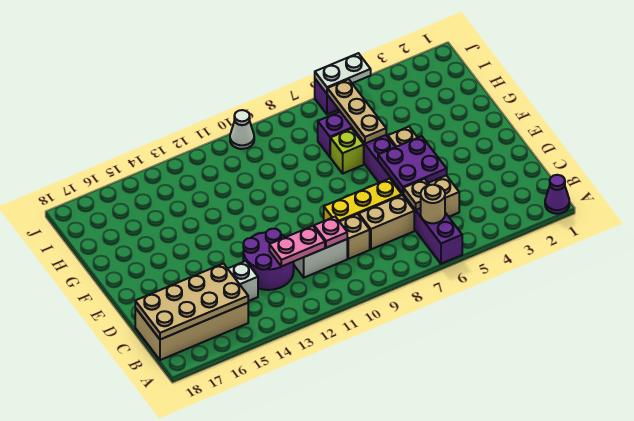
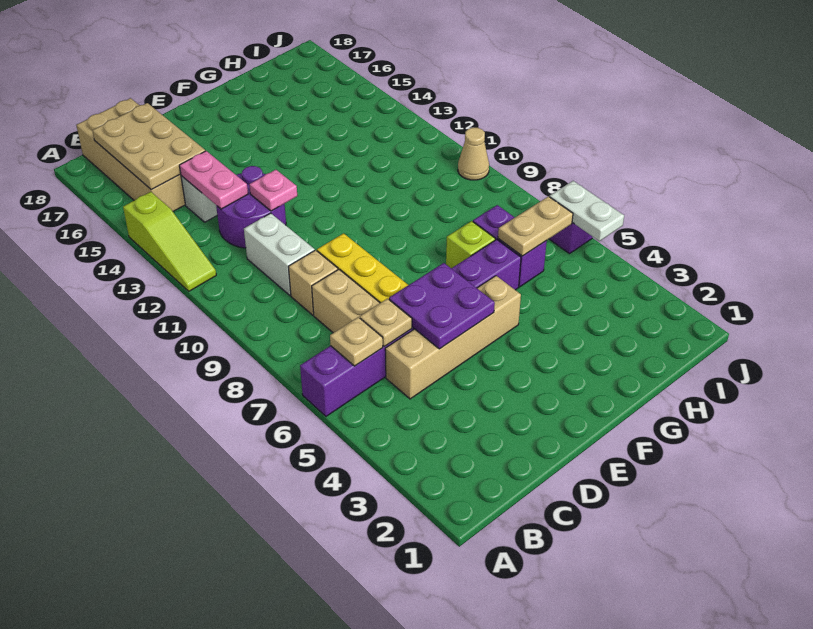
purple 1x1 cone [545,175,569,214] -> none
none -> lime 1x3 slope [123,192,216,291]
tan 1x1 round brick [421,185,445,223] -> tan 1x1 plate [330,317,383,366]
tan 2x4 plate [135,264,248,339] -> tan 2x3 plate [92,103,205,190]
pink 1x1 plate [314,217,347,248] -> pink 1x1 plate moved to [249,170,297,211]
pink 1x2 plate [269,226,325,267] -> pink 1x2 plate moved to [179,151,248,209]
tan 1x3 plate [327,79,386,144] -> tan 1x2 plate [498,196,573,256]
white 1x1 cone [230,110,254,149] -> tan 1x1 cone [458,128,489,180]

